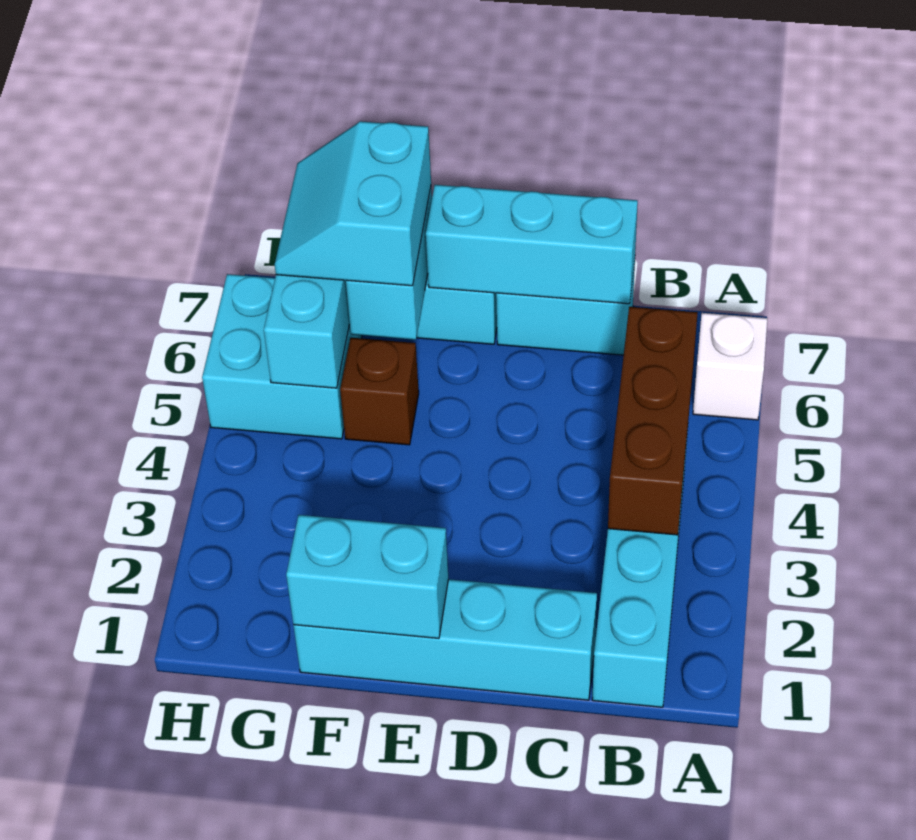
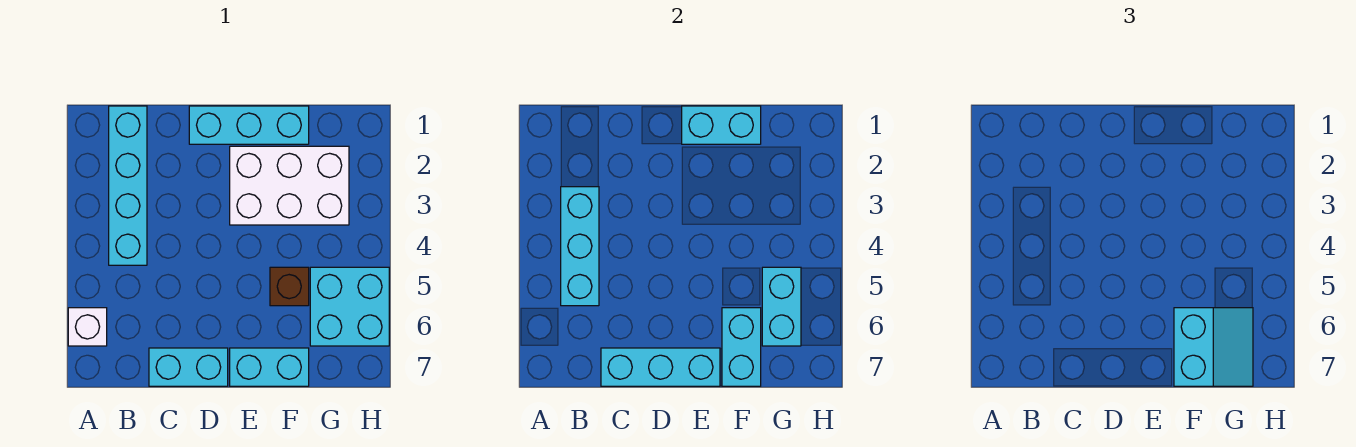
brown 1x3 brick [608,307,698,535] -> cyan 1x3 brick [561,187,599,306]
cyan 1x4 brick [293,579,597,700] -> cyan 1x3 brick [189,106,309,144]
none -> white 2x3 brick [230,146,349,225]

